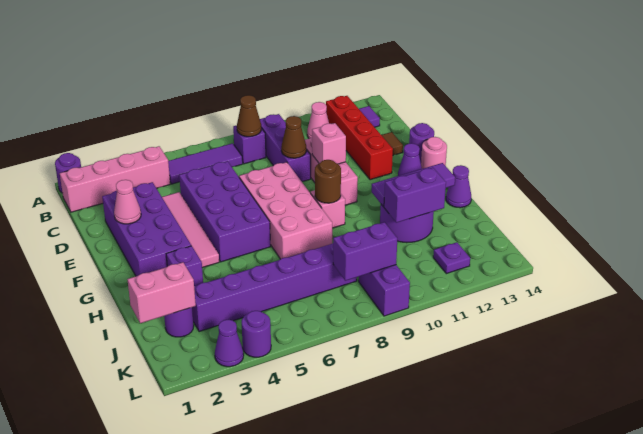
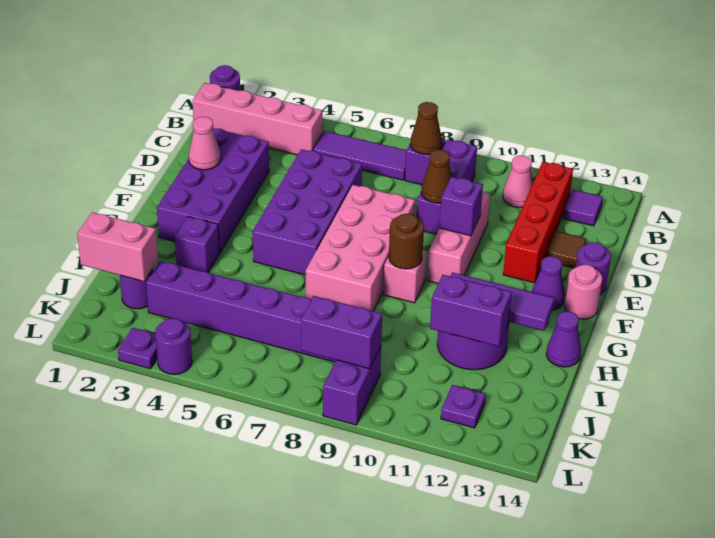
pink 1x4 tile [162,192,219,268] -> none
pink 1x1 brick [312,123,346,164] -> purple 1x1 brick [439,177,483,236]
purple 1x1 cone [215,320,244,367] -> purple 1x1 plate [118,328,157,369]

